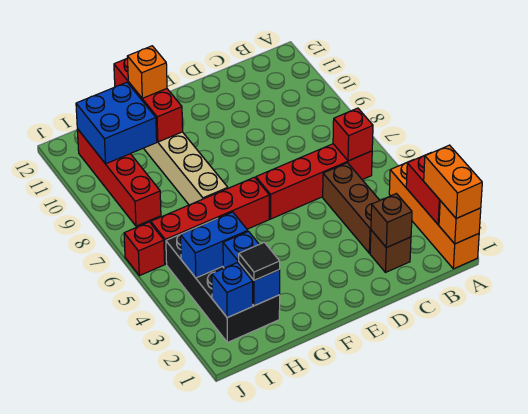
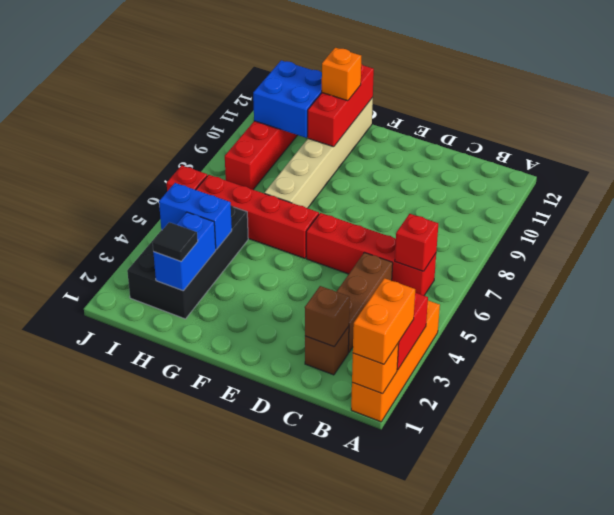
blue 1x1 brick [212,263,253,318] -> none

